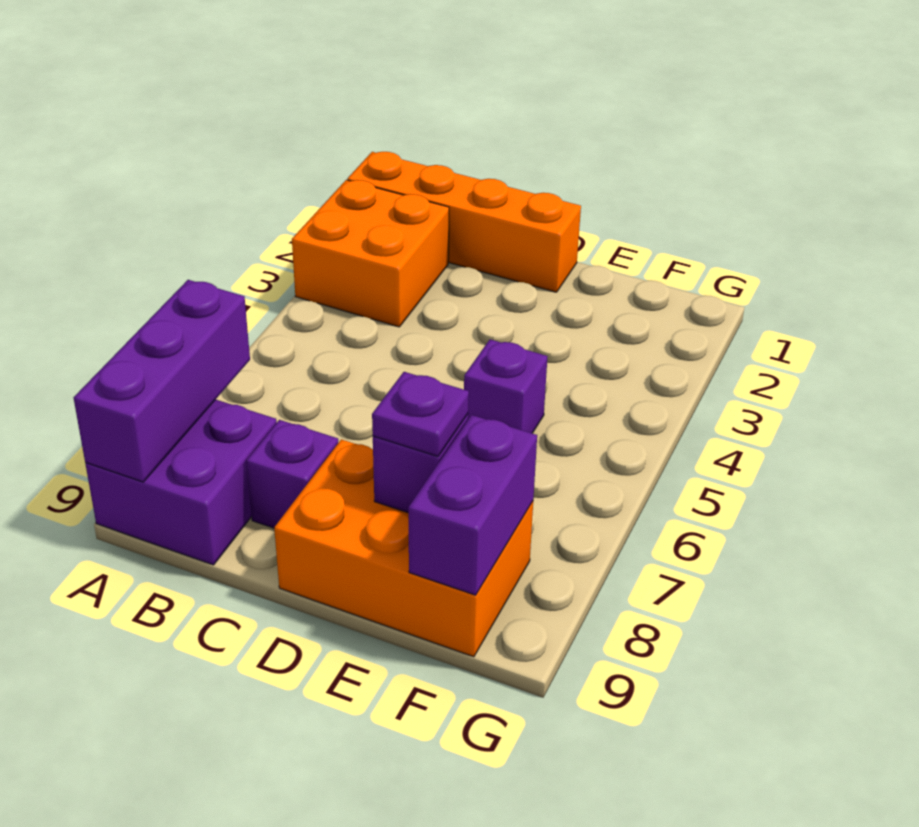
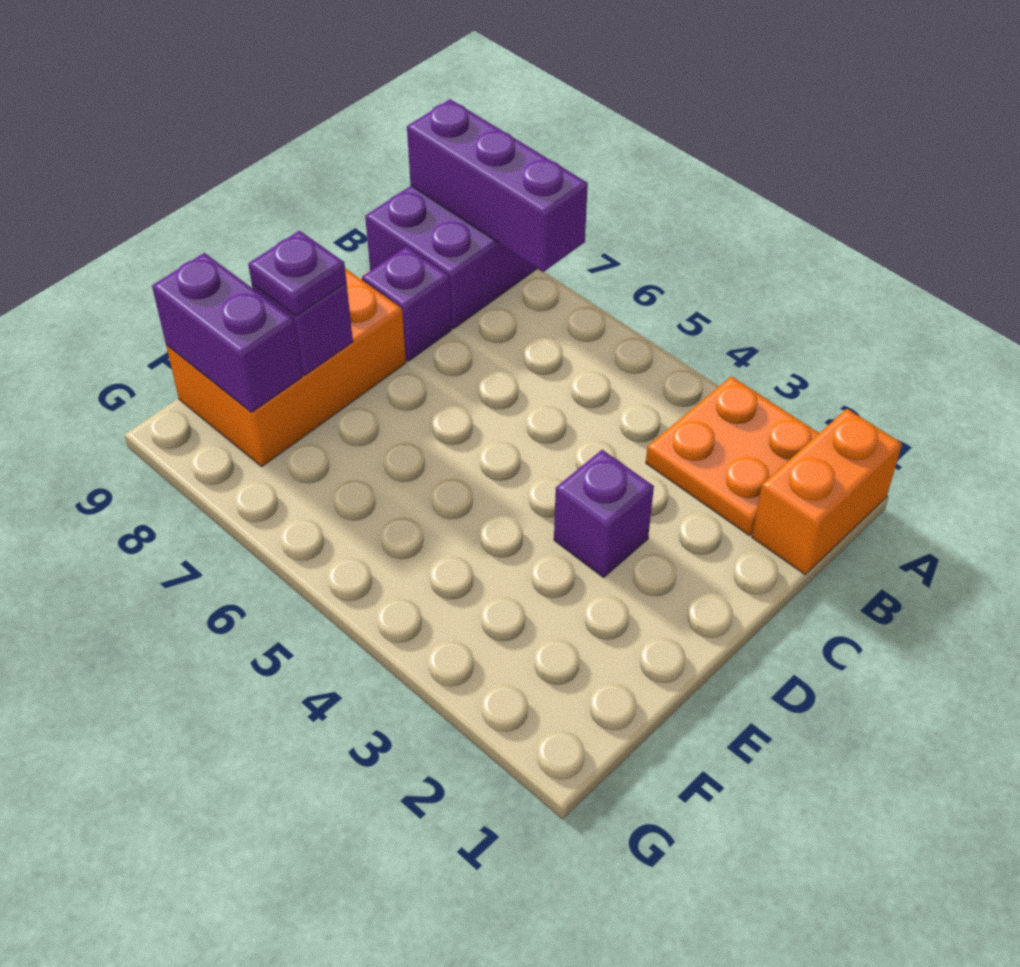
orange 1x4 brick [347,152,581,292] -> orange 1x2 brick [752,409,902,574]
orange 2x2 brick [292,180,449,327] -> orange 2x2 plate [646,376,819,535]
purple 1x1 brick [464,339,548,433] -> purple 1x1 brick moved to [554,450,654,577]

